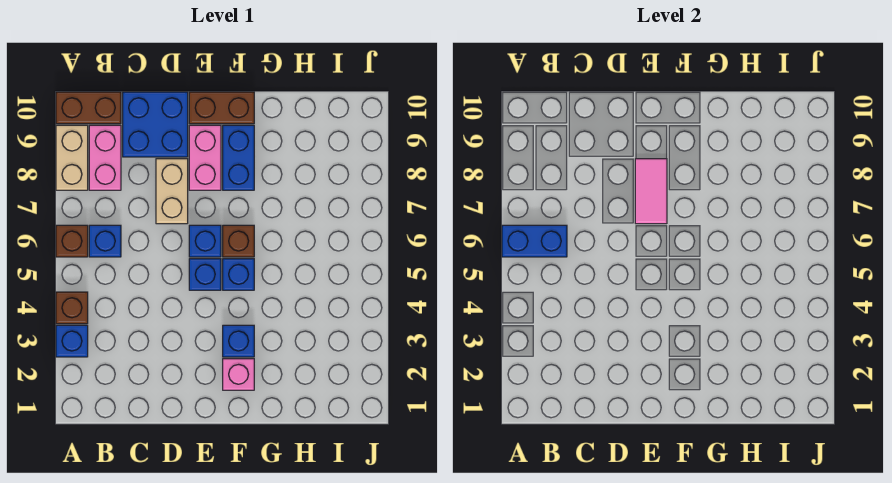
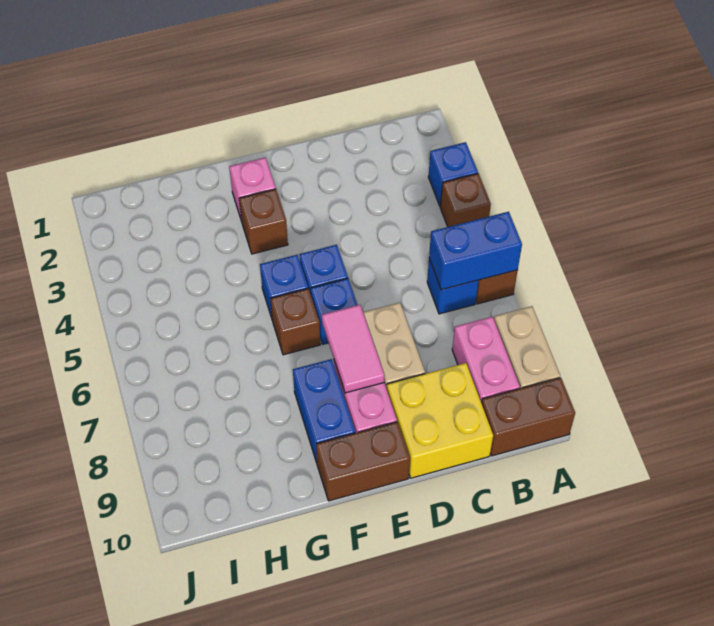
blue 2x2 brick [123,92,188,157] -> yellow 2x2 brick [387,363,493,478]
blue 1x1 brick [223,325,254,357] -> brown 1x1 brick [239,189,288,254]

